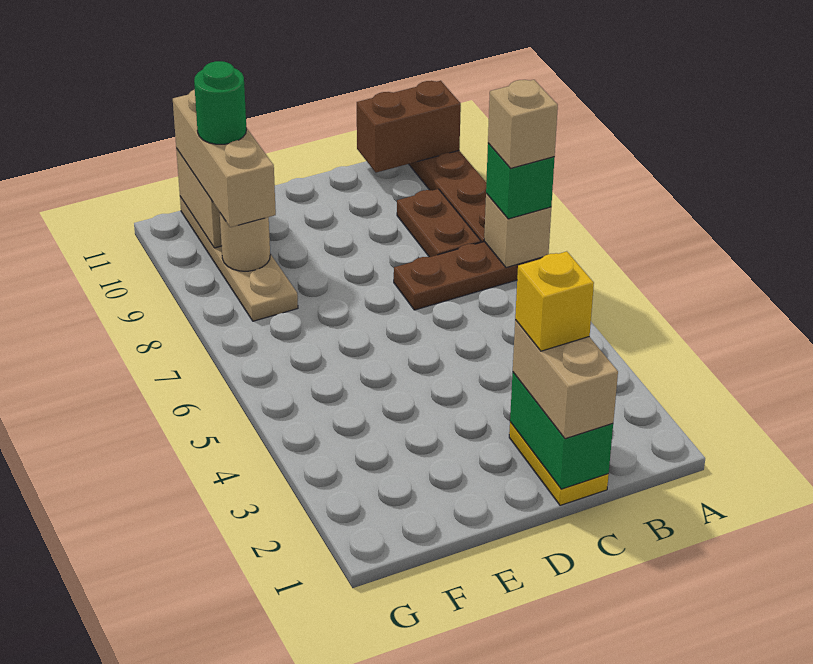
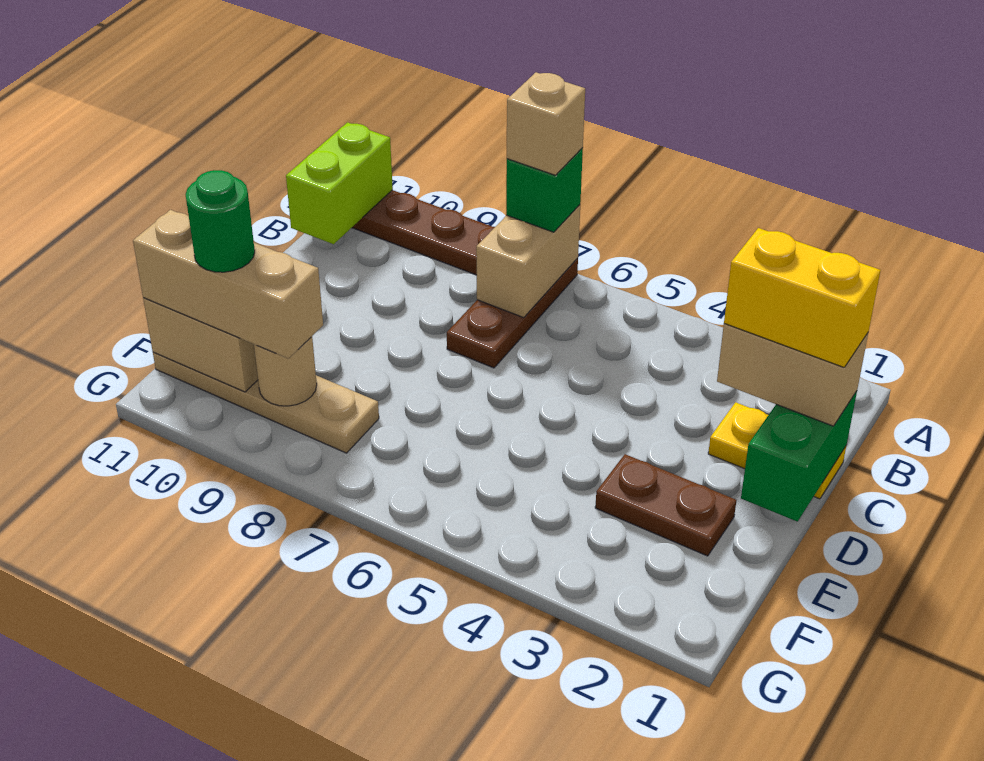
tan 1x1 brick [484,194,551,268] -> tan 1x2 brick [476,205,580,318]
brown 1x2 brick [357,81,461,173] -> lime 1x2 brick [286,122,393,244]
brown 1x2 plate [397,189,481,257] -> brown 1x2 plate moved to [595,454,736,556]
green 1x2 brick [510,372,613,489] -> green 1x2 brick turned to [741,391,857,522]
yellow 1x1 brick [515,251,594,351] -> yellow 1x2 brick [724,228,881,367]

